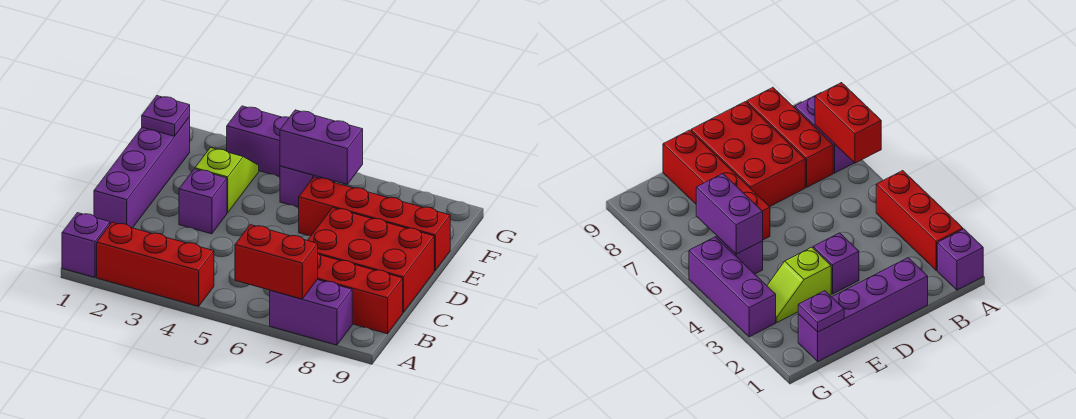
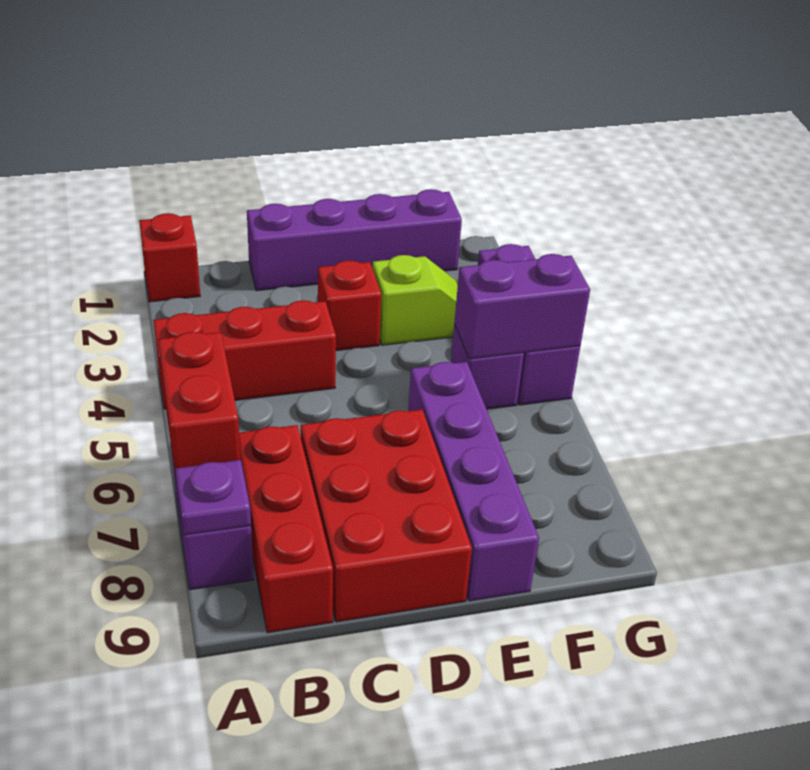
purple 1x1 brick [62,213,110,277] -> red 1x1 brick [139,213,200,302]
red 1x3 brick [97,222,214,306] -> red 1x3 brick turned to [153,300,336,409]
purple 1x1 brick [179,169,227,234] -> red 1x1 brick [318,260,381,351]
red 1x4 brick [299,177,450,271] -> purple 1x4 brick [408,362,539,601]
purple 1x1 plate [142,96,190,136] -> purple 1x1 plate moved to [175,460,251,535]
purple 1x2 brick [280,110,363,184] -> purple 1x2 brick turned to [454,254,590,359]

